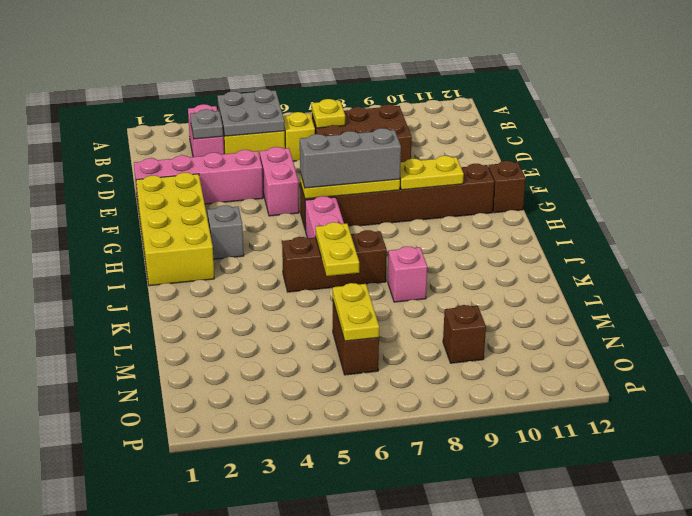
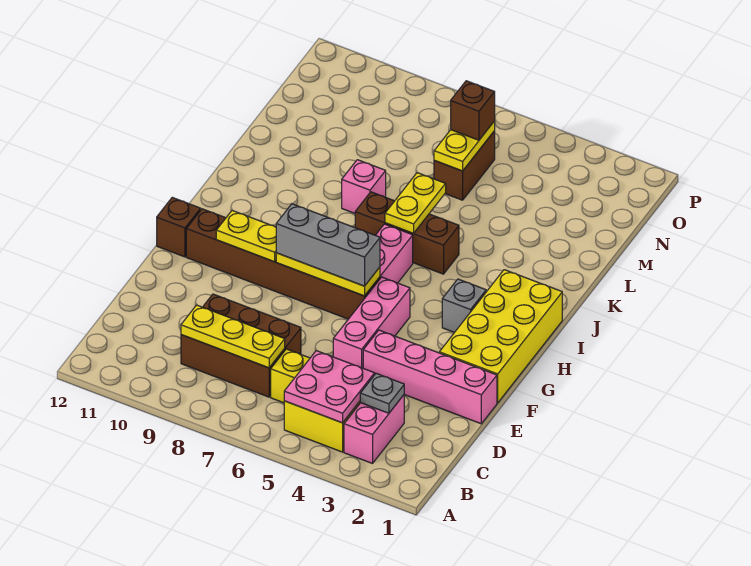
grey 2x2 plate [217,89,285,136] -> pink 2x2 plate [284,351,375,423]
yellow 1x1 plate [312,99,345,128] -> yellow 1x3 plate [181,305,285,368]
pink 1x2 brick [260,147,299,216] -> pink 1x3 brick [333,277,410,368]
brown 1x1 brick [443,305,486,363] -> brown 1x1 brick moved to [451,81,495,140]

